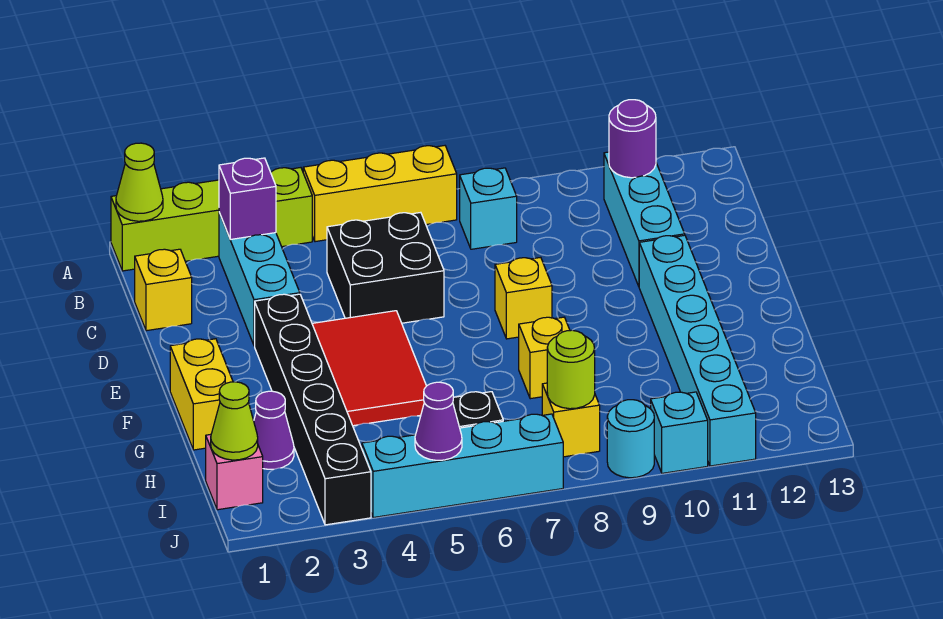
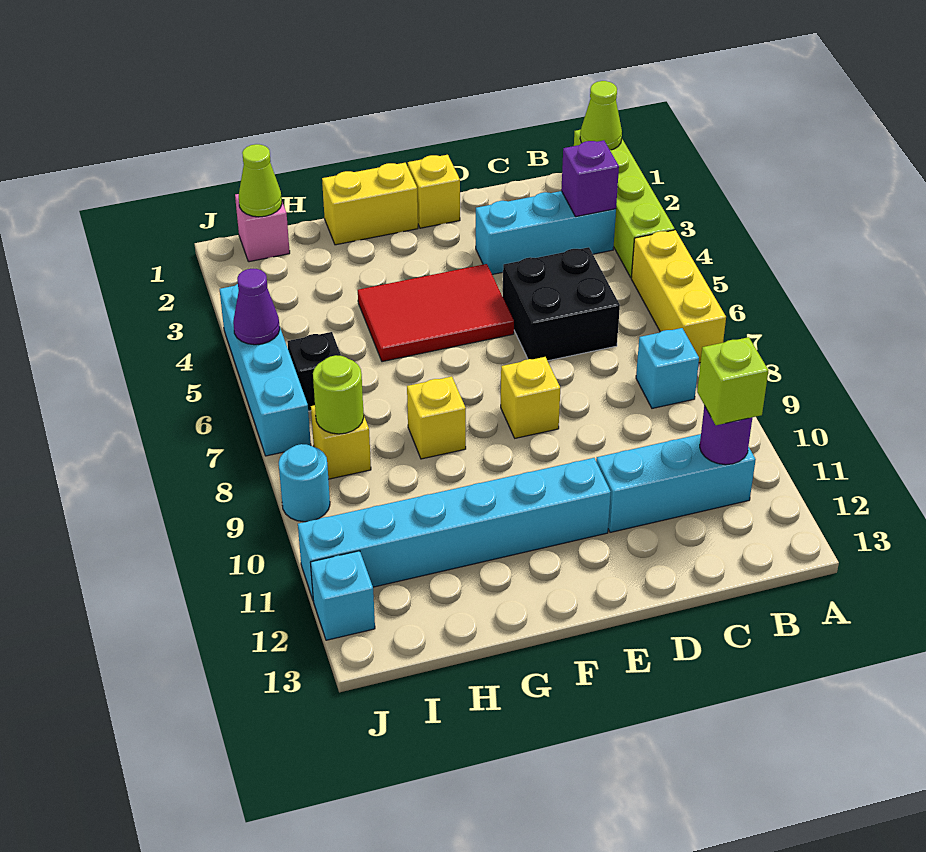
none -> lime 1x1 brick [697,337,768,425]
yellow 1x1 brick [135,249,192,331] -> yellow 1x1 brick moved to [408,155,460,228]
black 1x6 brick [255,294,371,525] -> none
purple 1x1 cone [254,391,294,469] -> none
cyan 1x1 brick [651,392,708,473] -> cyan 1x1 brick moved to [310,551,375,640]

